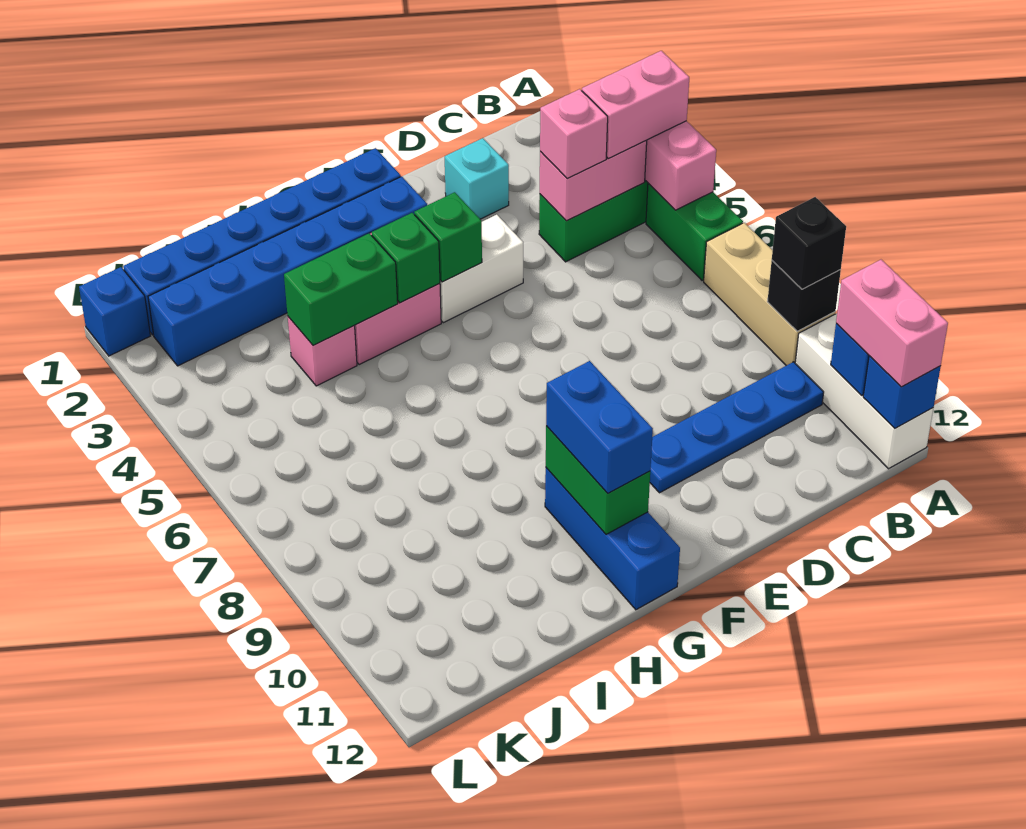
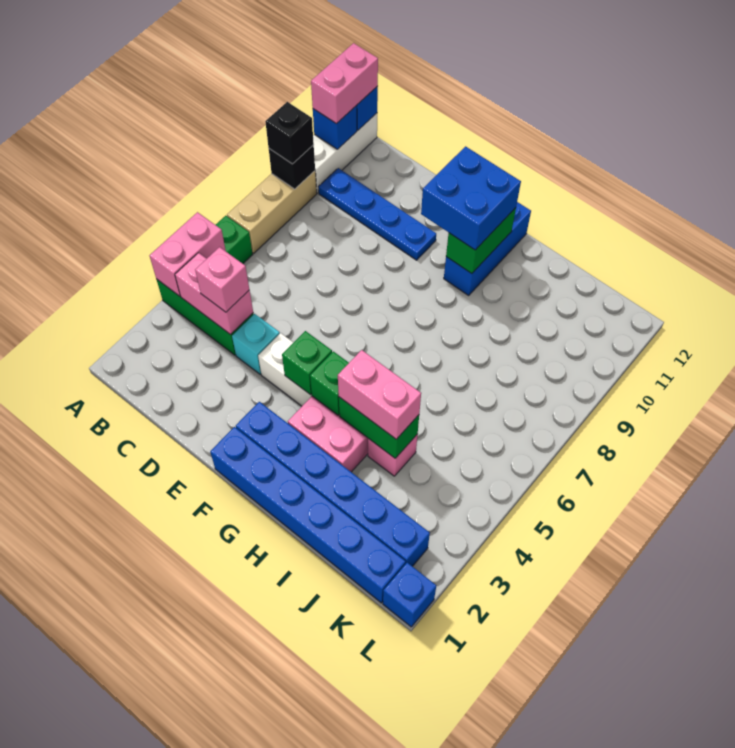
pink 1x2 brick [582,51,689,158] -> pink 1x2 brick moved to [338,350,421,439]
cyan 1x1 brick [445,138,509,219] -> cyan 1x1 brick moved to [232,314,280,374]
blue 1x2 brick [546,361,653,493] -> blue 2x2 brick [421,146,521,250]

